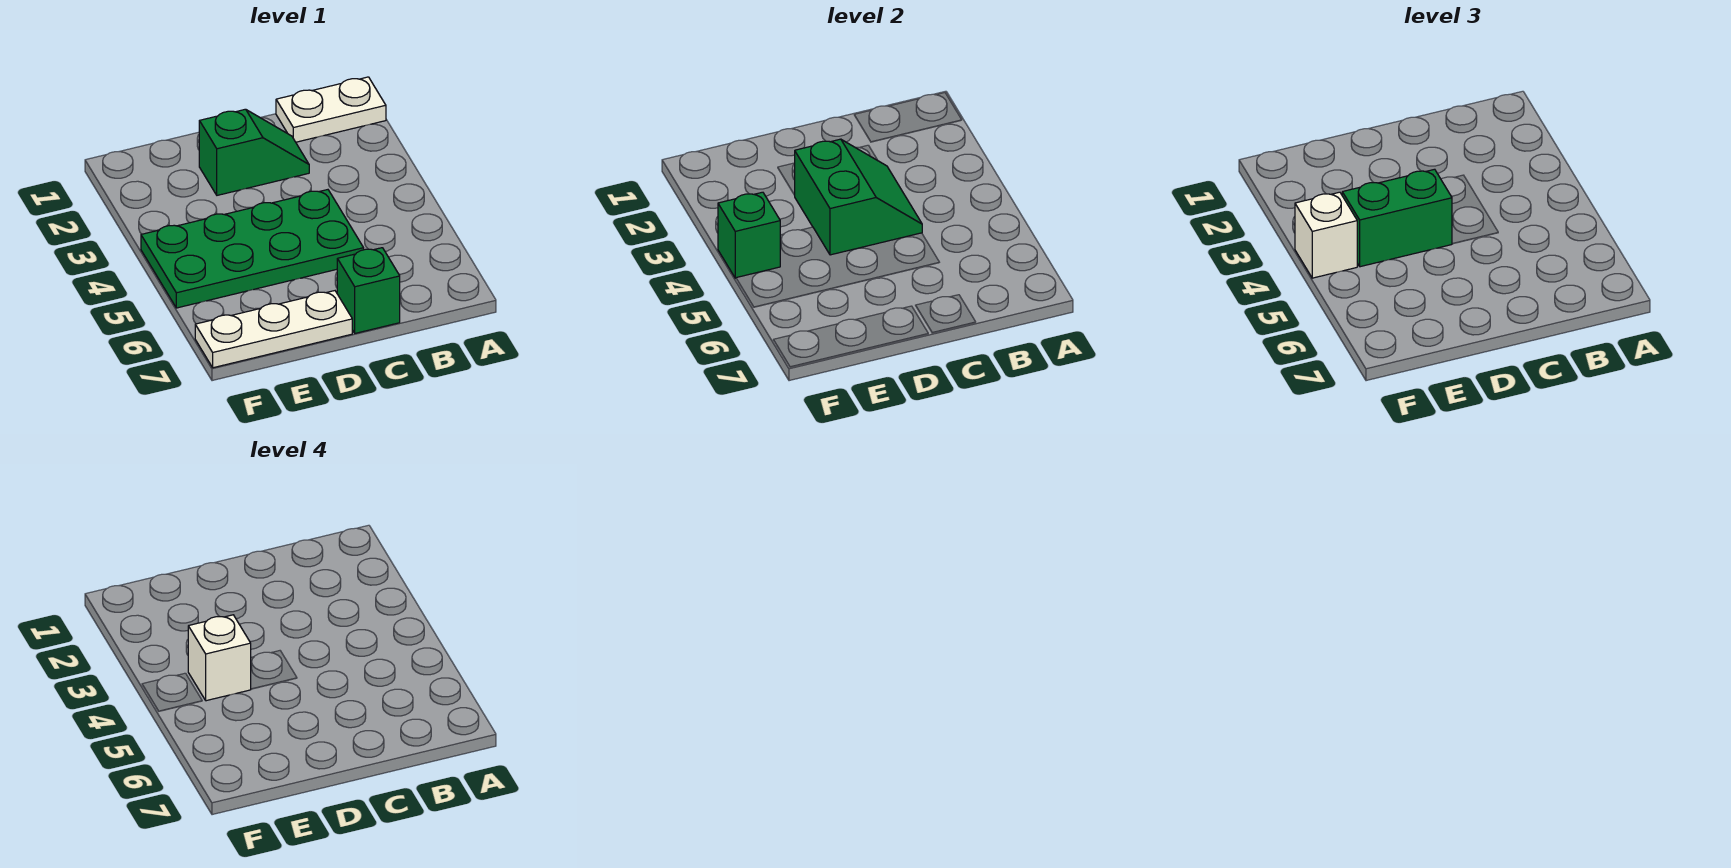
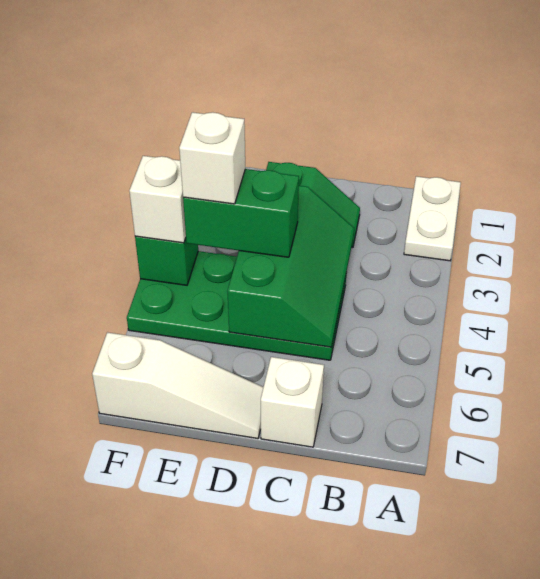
white 1x2 plate [276,77,386,142] -> white 1x2 plate turned to [404,176,461,261]
green 2x2 slope [795,139,922,255] -> green 2x3 slope [227,186,354,347]
green 1x1 brick [337,248,400,333] -> white 1x1 brick [261,357,324,447]
white 1x3 plate [195,291,352,368] -> white 1x3 slope [92,332,263,438]

